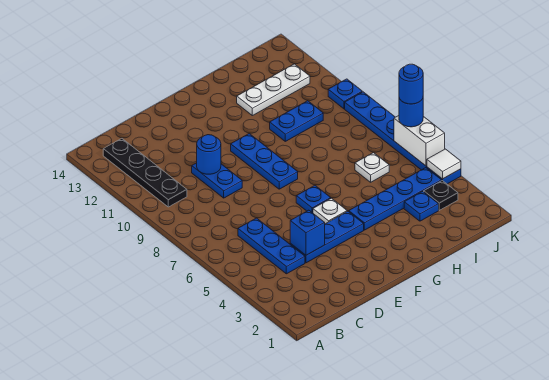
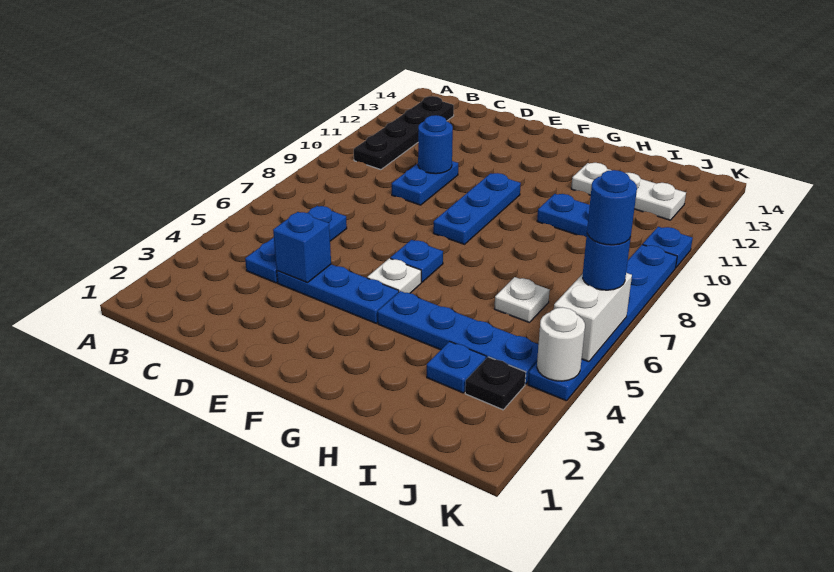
white 1x1 tile [427,149,461,179] -> white 1x1 round brick [537,307,585,381]

